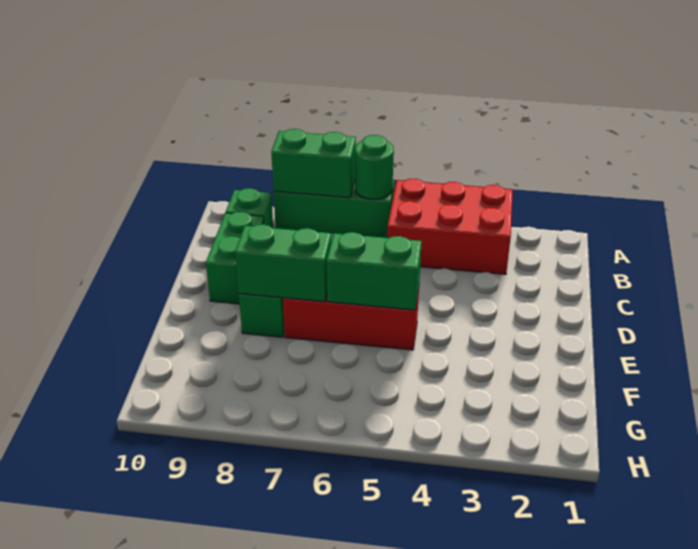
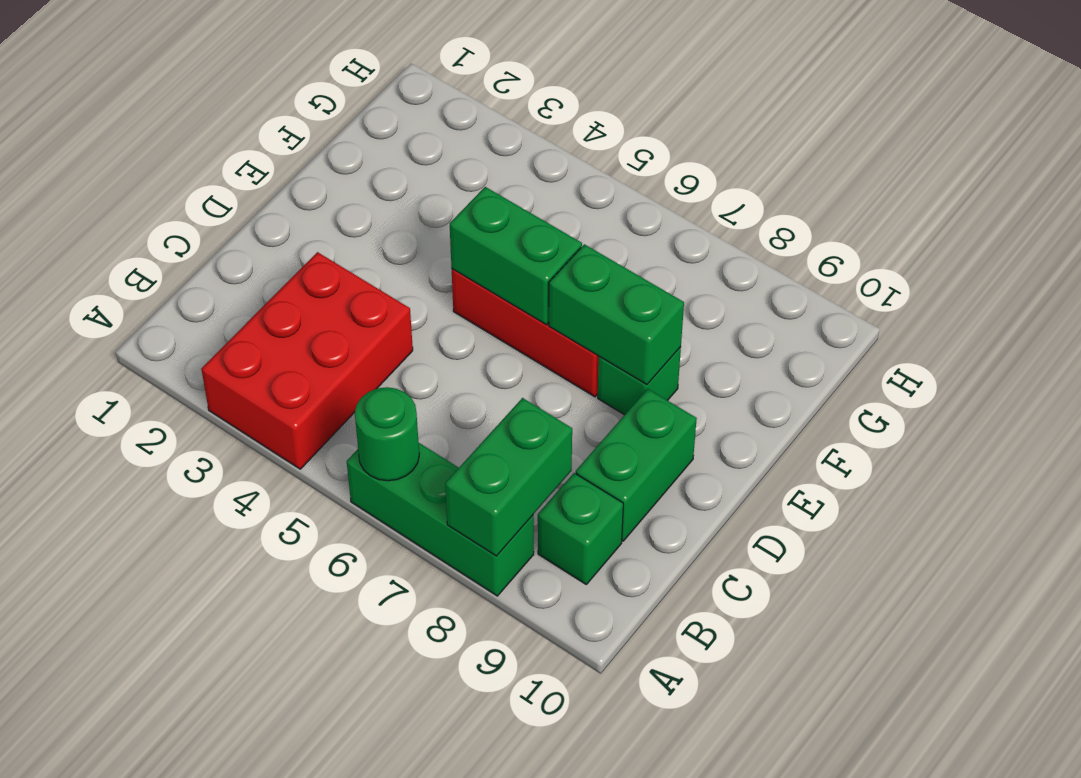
red 2x3 brick [387,179,513,274] -> red 2x3 brick turned to [201,252,413,469]
green 1x2 brick [271,129,356,198] -> green 1x2 brick turned to [445,398,572,556]

